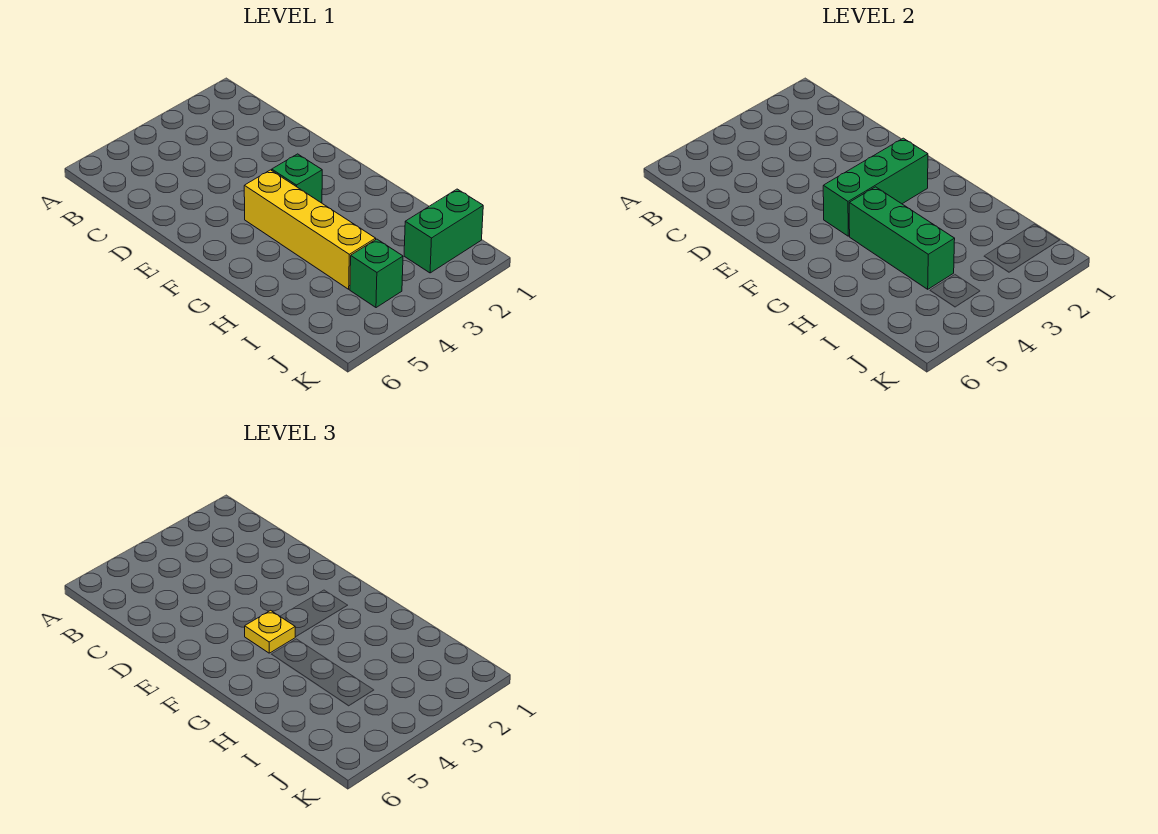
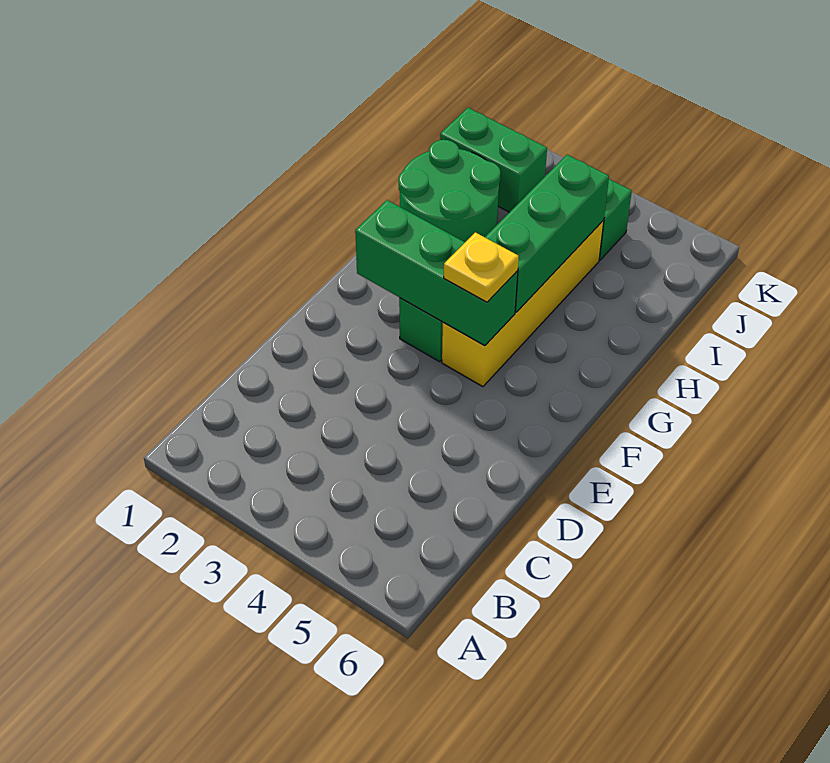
none -> green 2x2 round brick [399,140,501,242]

